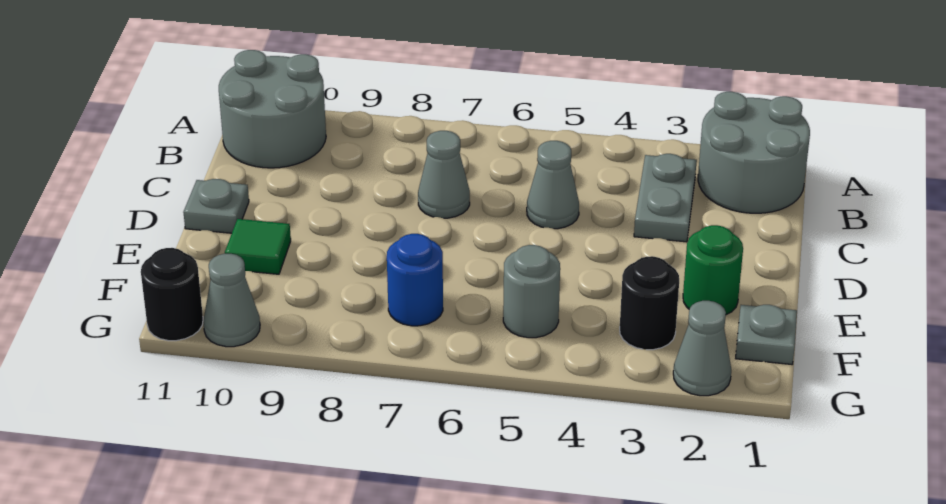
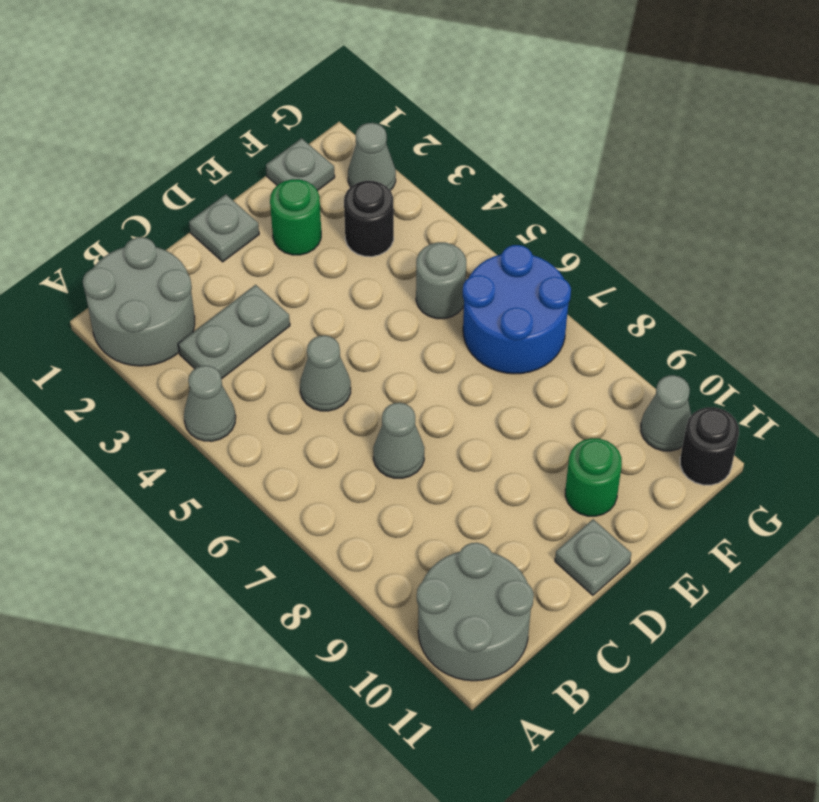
none -> grey 1x1 cone [184,366,236,441]
none -> grey 1x1 plate [189,194,259,262]
green 1x1 tile [225,219,291,274] -> green 1x1 round brick [565,438,622,516]
blue 1x1 round brick [387,234,443,326] -> blue 2x2 round brick [463,245,571,374]

